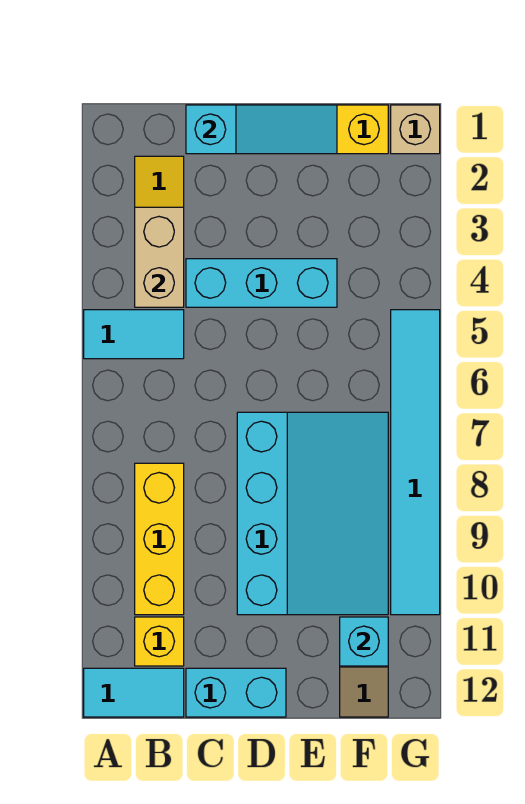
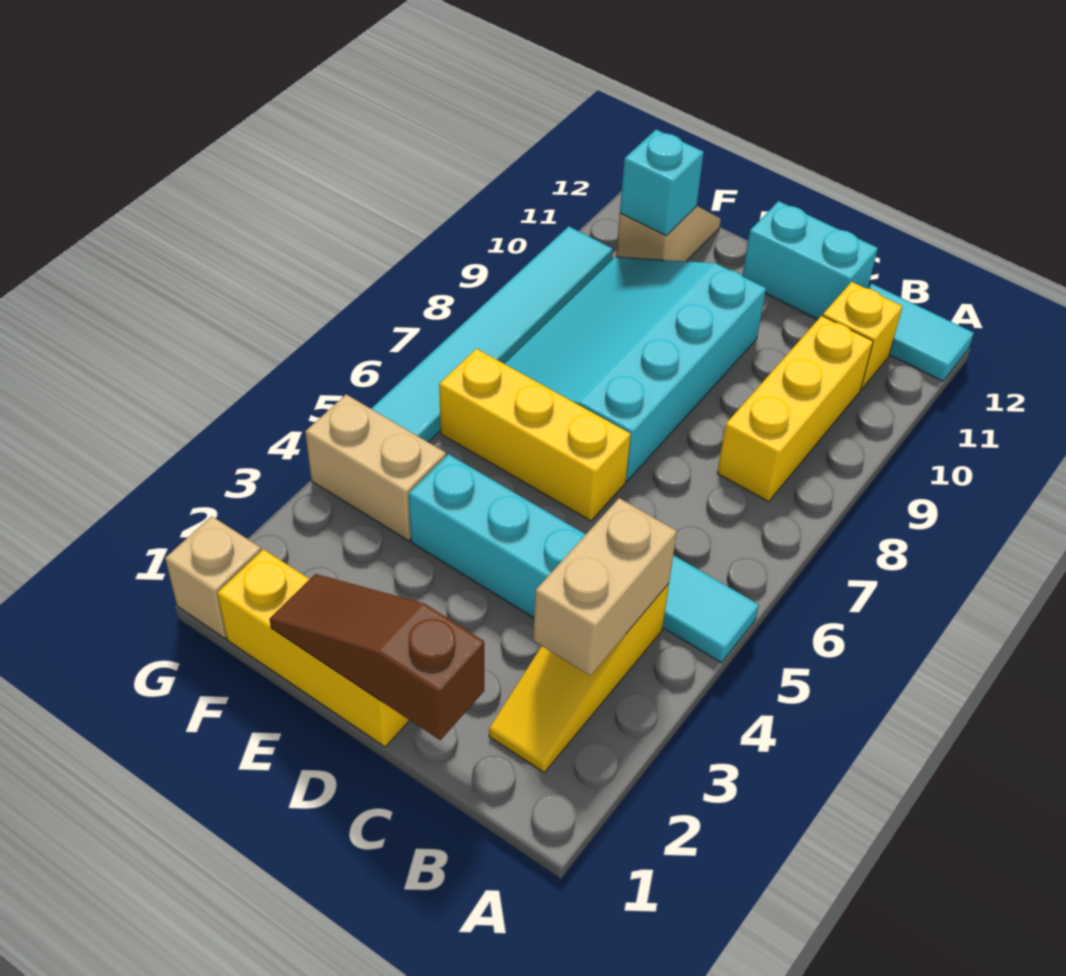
cyan 1x3 slope [186,105,337,154] -> brown 1x3 slope [269,574,484,740]
none -> yellow 1x3 brick [439,349,631,521]
none -> tan 1x2 brick [305,395,446,541]

